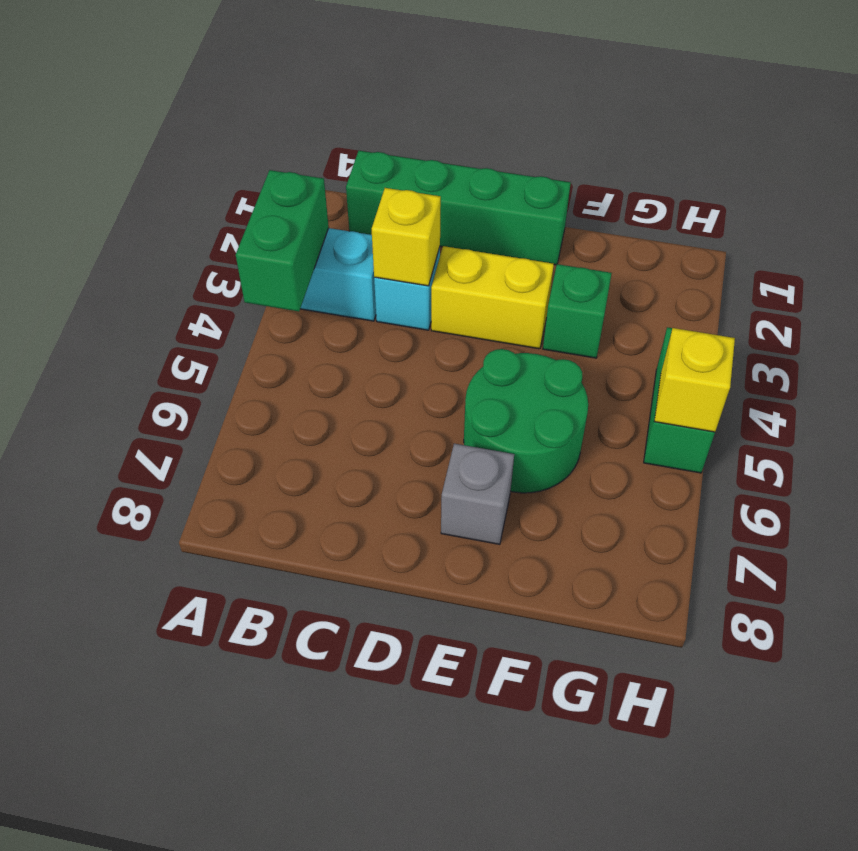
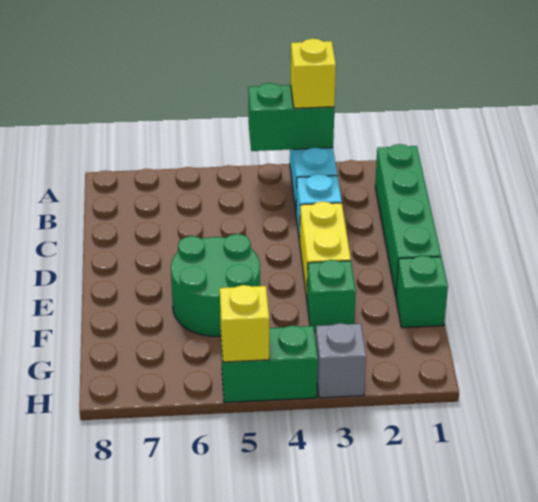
yellow 1x1 brick [372,188,441,286] -> yellow 1x1 brick moved to [291,39,336,108]
grey 1x1 brick [441,444,514,544] -> grey 1x1 brick moved to [316,323,366,398]
none -> green 1x1 brick [396,256,448,328]

